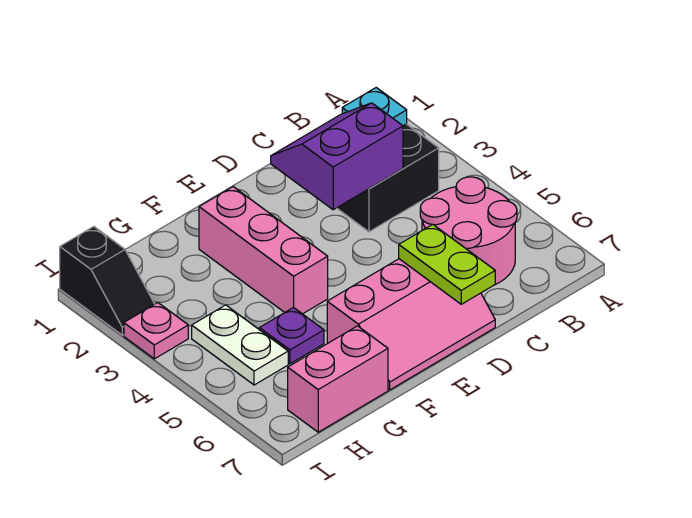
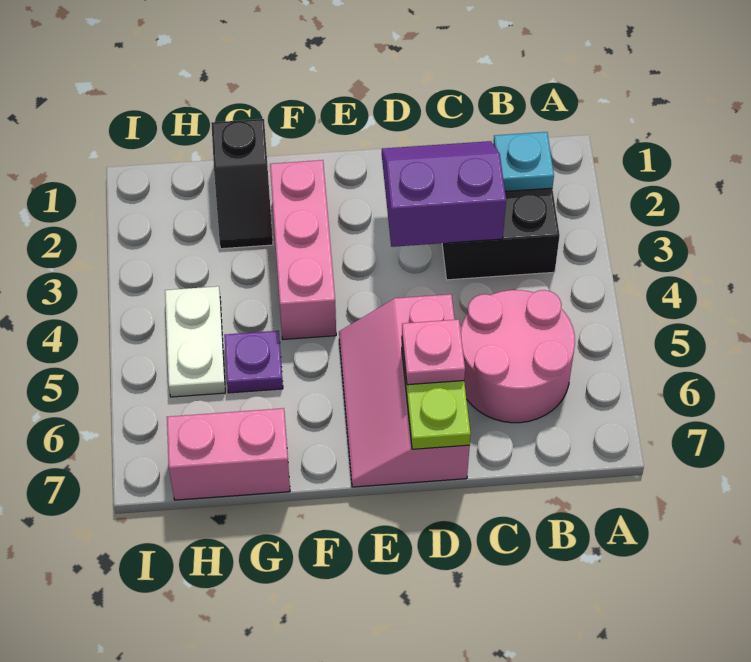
pink 2x3 slope [327,259,495,390] -> pink 2x3 slope turned to [339,294,470,487]
black 1x2 slope [60,227,154,335] -> black 1x2 slope moved to [211,119,273,249]
pink 1x1 plate [124,303,188,359] -> pink 1x1 plate moved to [402,319,465,385]

